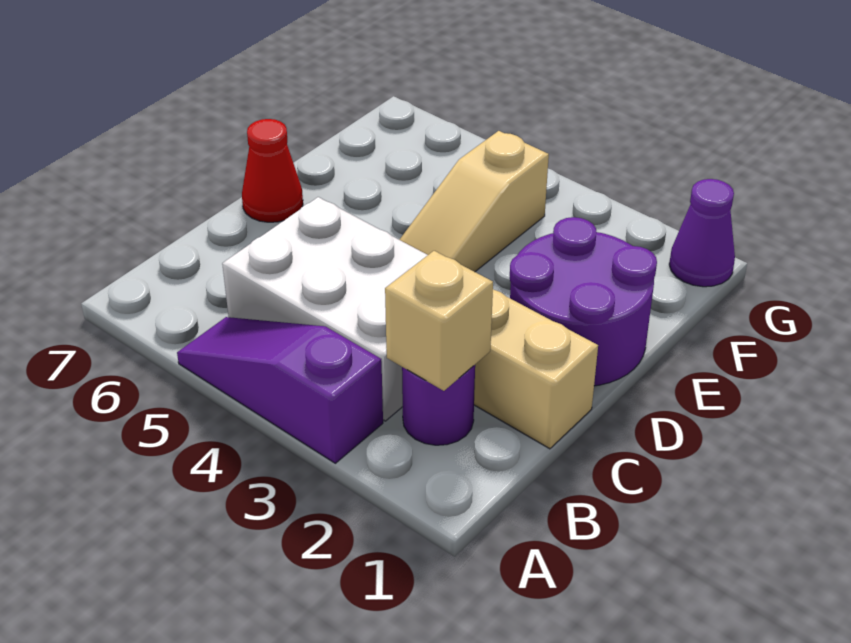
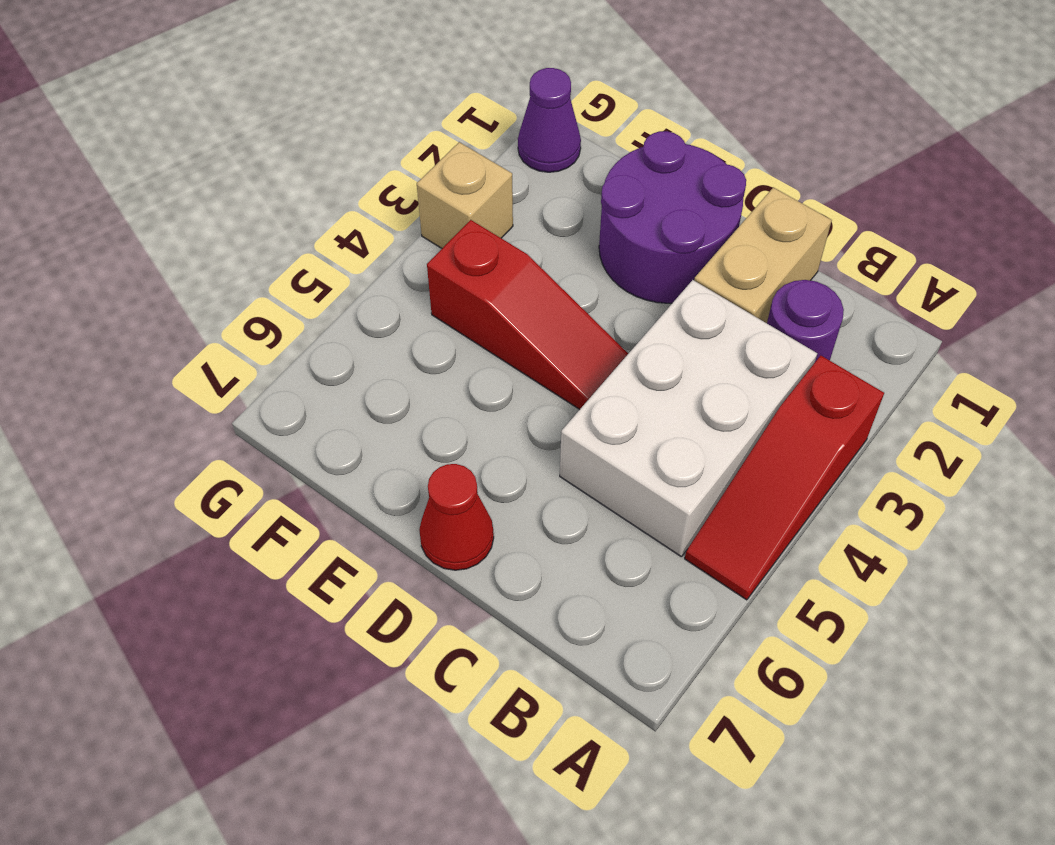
purple 1x3 slope [177,317,383,463] -> red 1x3 slope [685,356,884,600]
tan 1x1 brick [385,251,493,391] -> tan 1x1 brick moved to [417,142,513,248]
tan 1x3 slope [400,131,549,272] -> red 1x3 slope [427,220,628,409]

